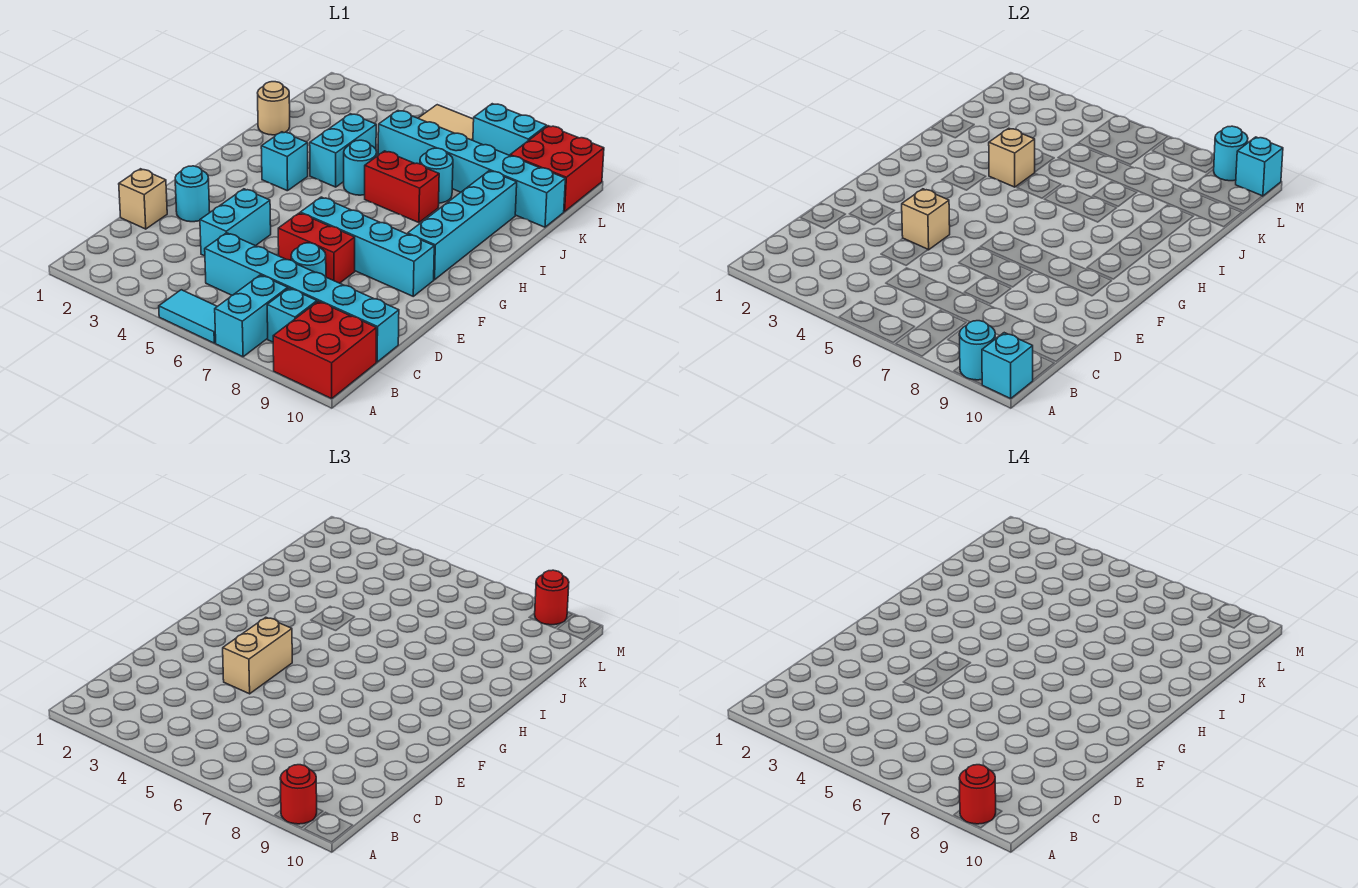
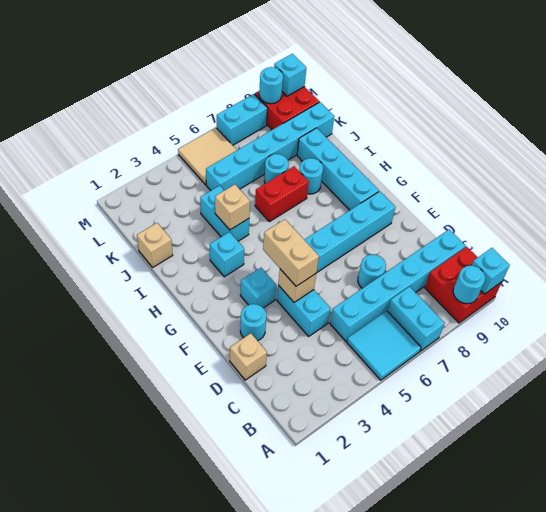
cyan 1x2 tile [159,290,217,343] -> cyan 2x2 tile [347,311,421,380]
red 1x1 round brick [280,765,317,824] -> none
red 1x1 round brick [959,765,996,824] -> none
cyan 1x1 brick [267,288,317,342] -> cyan 1x1 brick moved to [240,268,276,308]
red 1x2 brick [278,213,355,283] -> none
cyan 1x1 round brick [344,140,377,195] -> cyan 1x1 round brick moved to [299,158,323,194]
tan 1x1 round brick [258,82,290,135] -> tan 1x1 brick [137,223,173,267]
red 1x1 round brick [535,570,569,625] -> none

